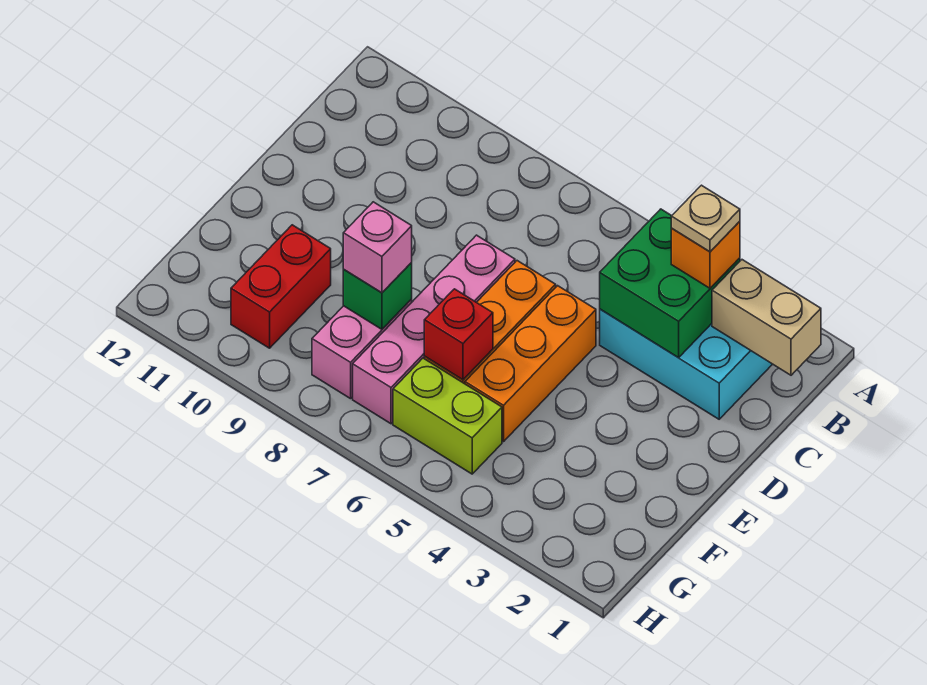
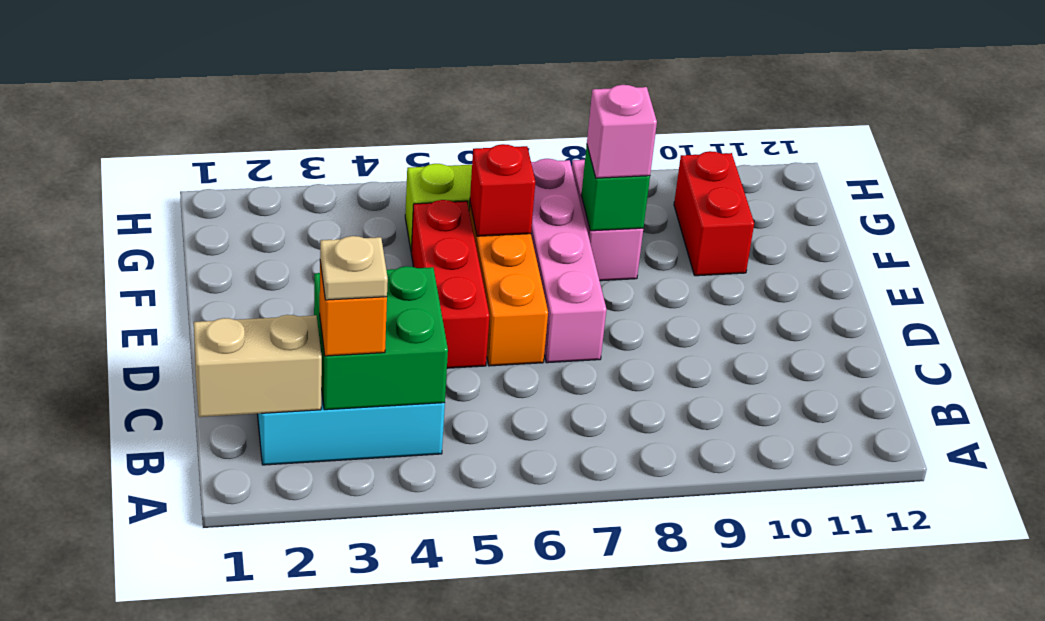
orange 1x3 brick [465,286,596,442] -> red 1x3 brick [411,200,490,368]

